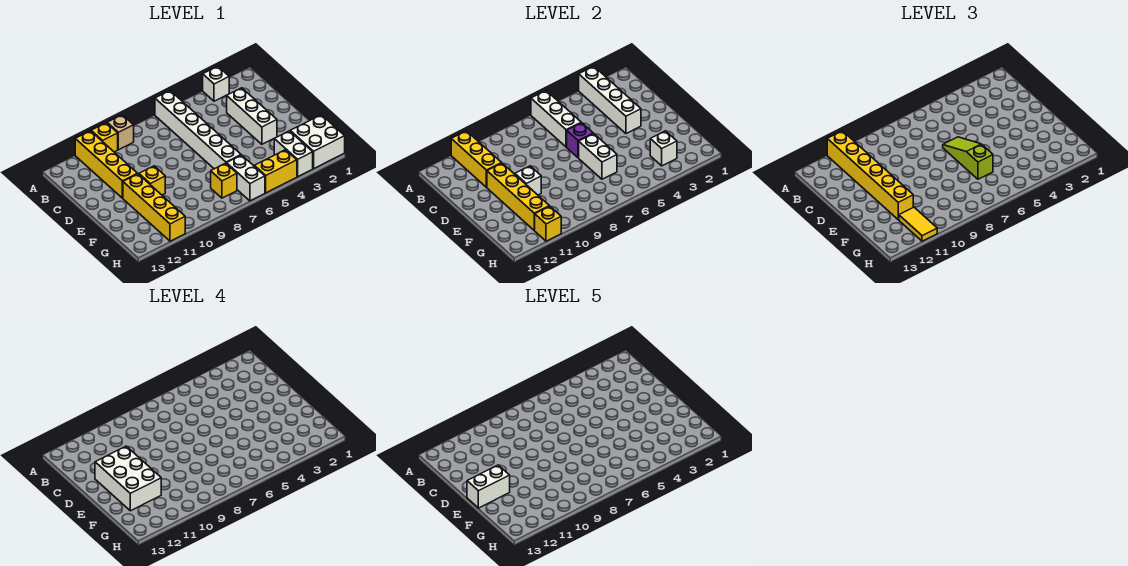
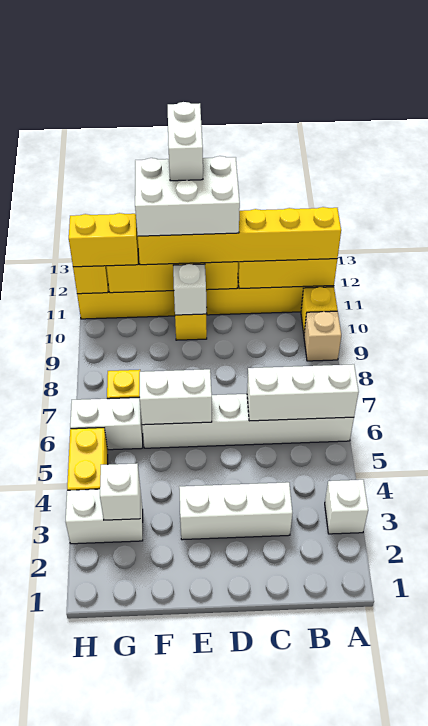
white 1x4 brick [579,66,641,134] -> none
purple 1x1 brick [567,123,593,158] -> none
lime 1x3 slope [943,137,993,179] -> none
white 2x2 brick [290,115,345,169] -> none
yellow 1x2 tile [899,207,937,241] -> yellow 1x2 brick [69,213,138,267]

